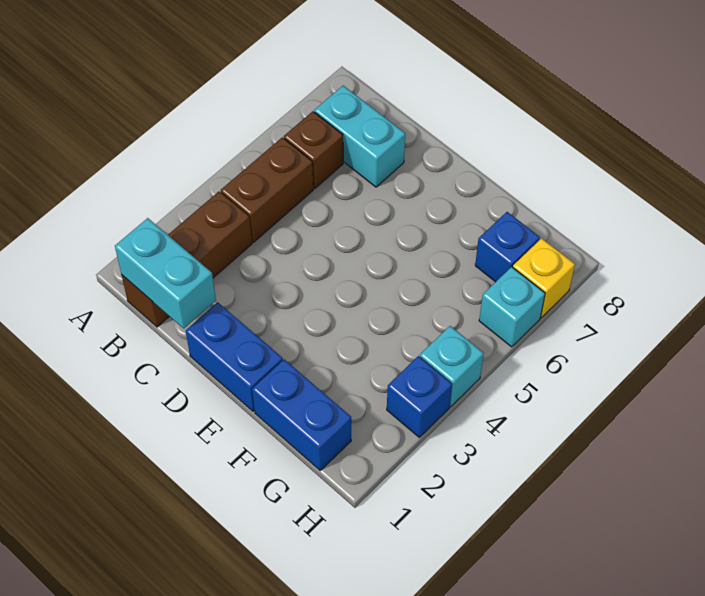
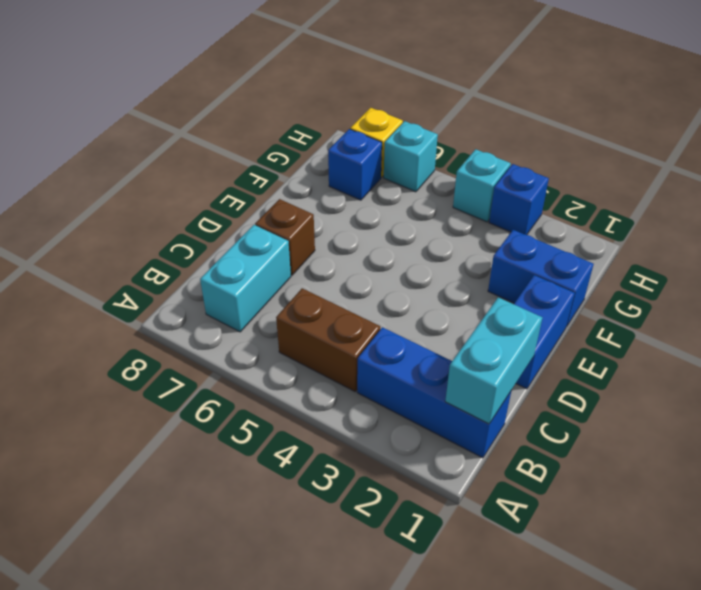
brown 1x3 brick [122,192,252,327] -> blue 1x3 brick [357,327,511,458]
brown 1x1 brick [284,111,343,189] -> brown 1x1 brick moved to [255,199,315,275]
blue 1x2 brick [252,360,351,470] -> blue 1x2 brick turned to [488,230,594,327]

